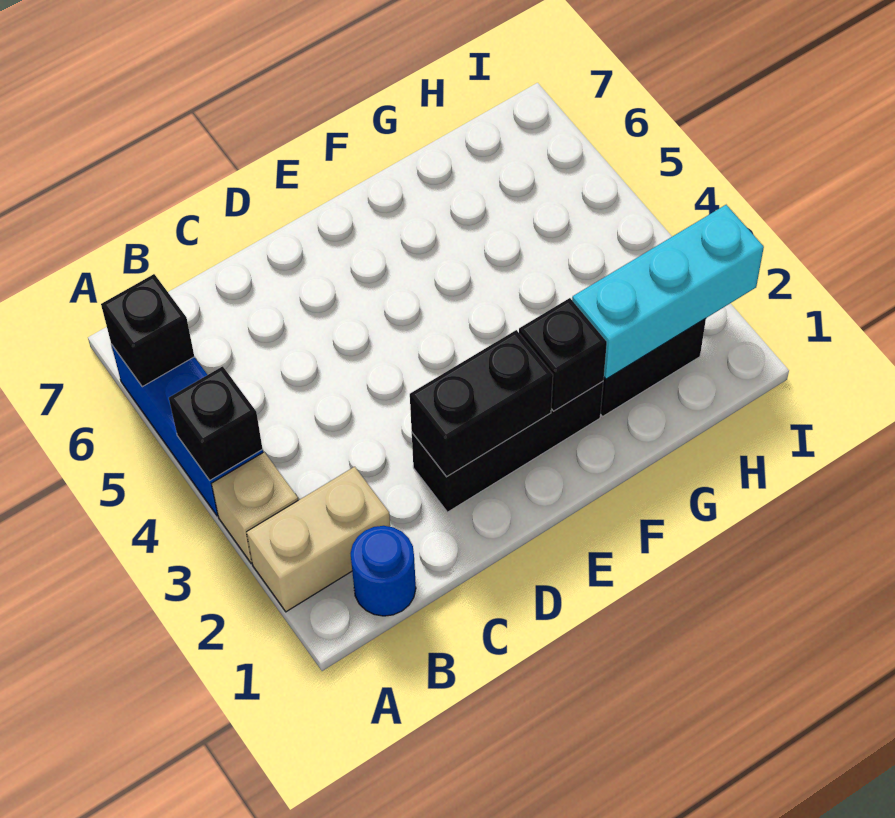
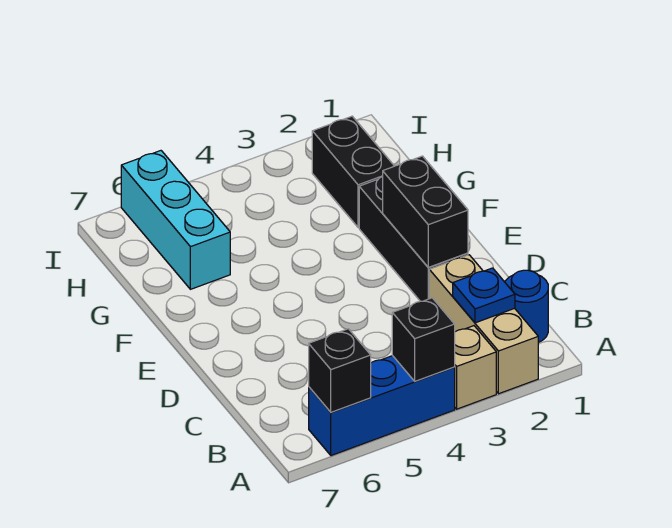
tan 1x2 brick [247,467,390,612] -> tan 1x3 brick [429,255,538,394]
none -> blue 1x1 plate [453,268,515,323]
black 1x1 brick [519,298,607,411] -> none
cyan 1x3 brick [572,205,764,379] -> cyan 1x3 brick moved to [121,151,230,289]

